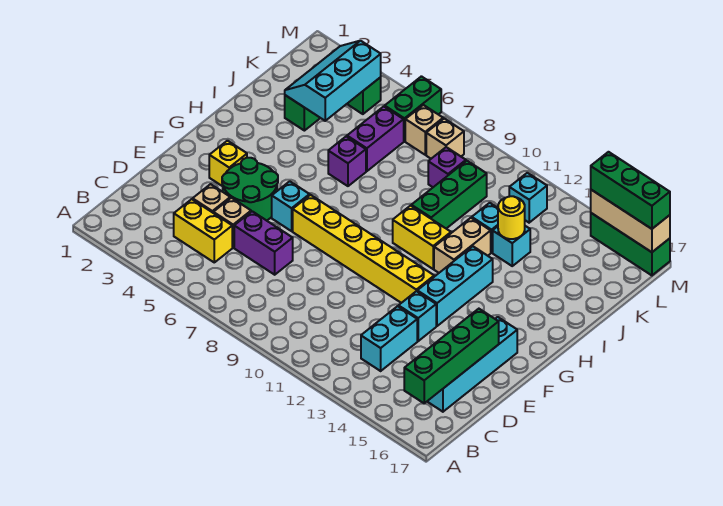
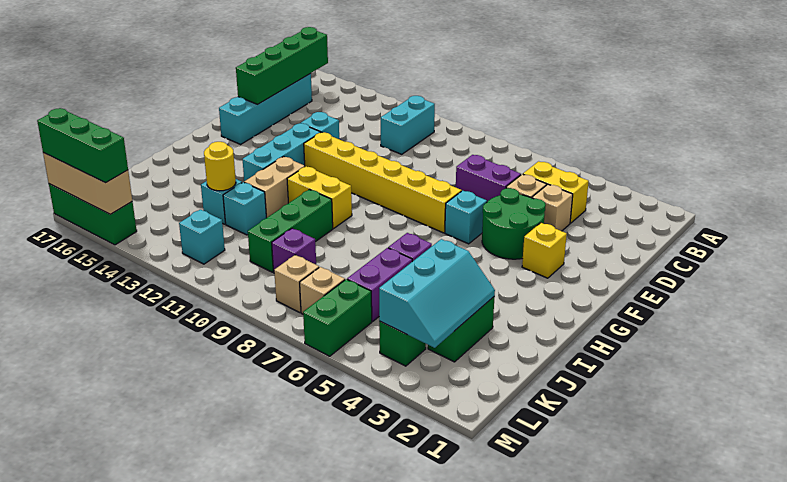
cyan 1x2 brick [361,306,417,371] -> cyan 1x2 brick moved to [381,96,435,154]

